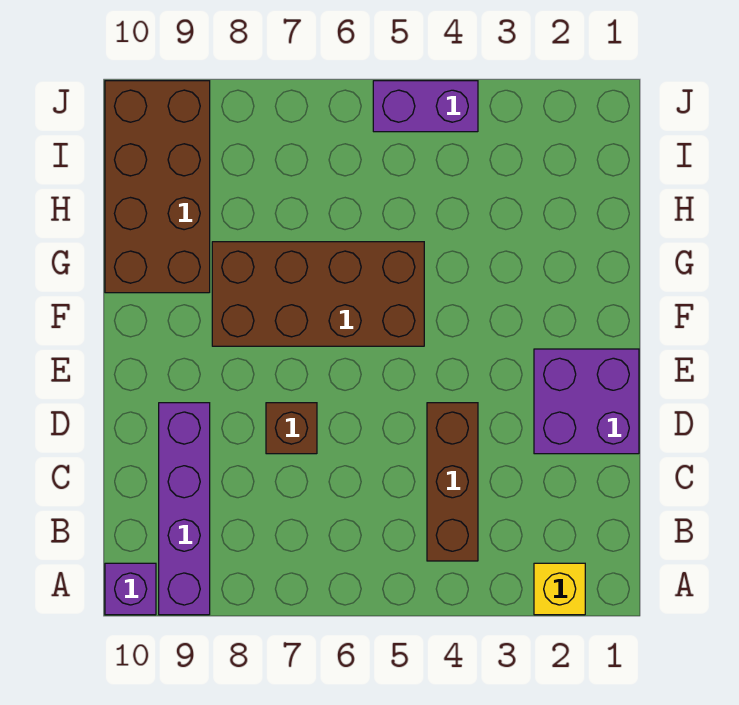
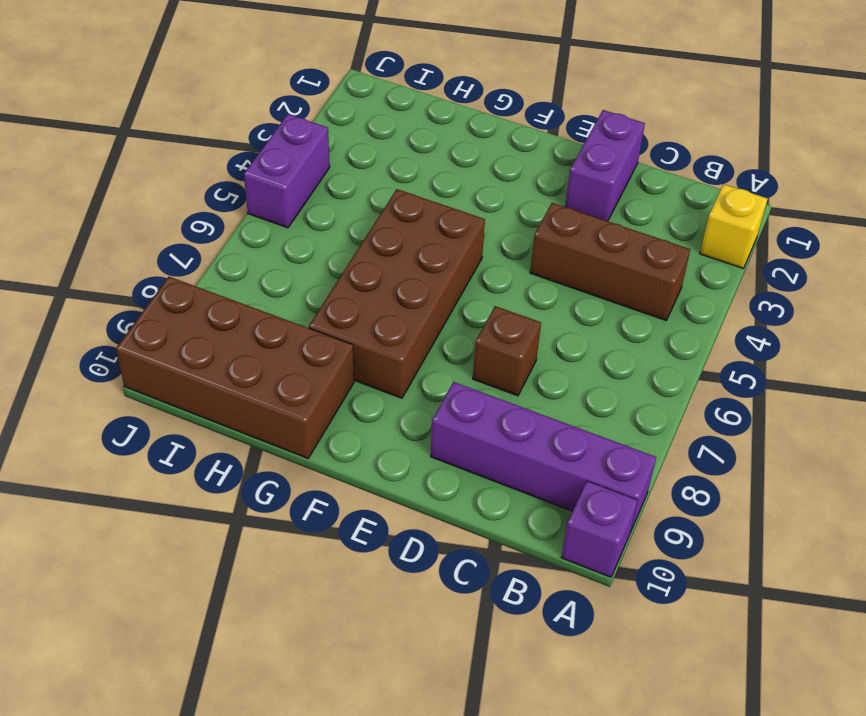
purple 2x2 brick [534,349,639,454] -> purple 1x2 brick [565,110,645,221]

